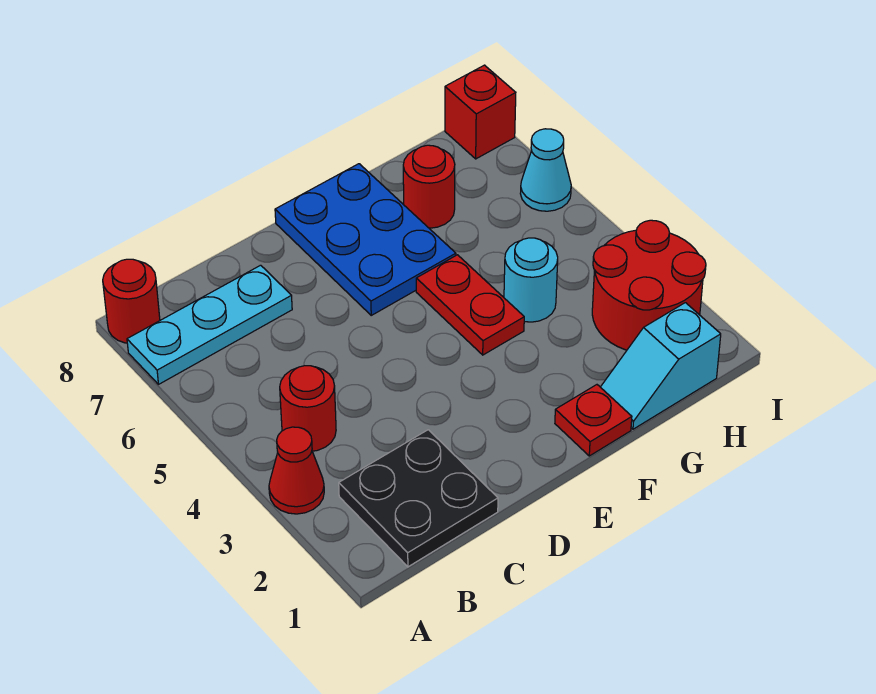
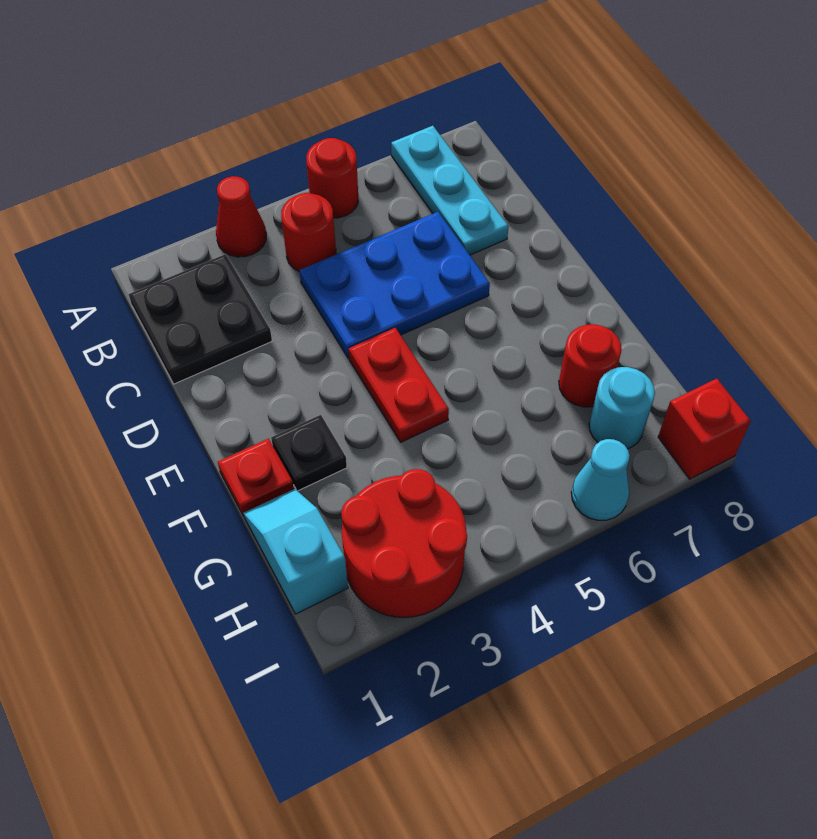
red 1x1 round brick [103,259,160,343] -> red 1x1 round brick moved to [306,138,358,218]
blue 2x3 plate [275,164,456,315] -> blue 2x3 plate moved to [300,212,490,358]
none -> black 1x1 plate [271,415,347,491]
red 1x2 plate [416,255,524,355] -> red 1x2 plate turned to [349,328,449,442]
cyan 1x1 round brick [504,238,558,322] -> cyan 1x1 round brick moved to [589,367,655,449]

